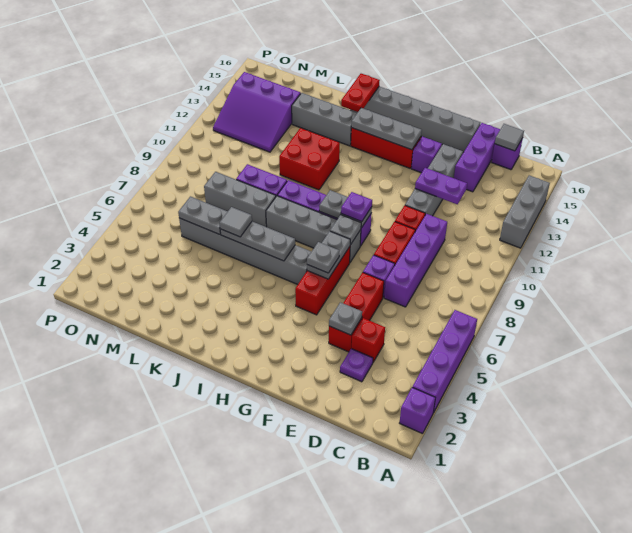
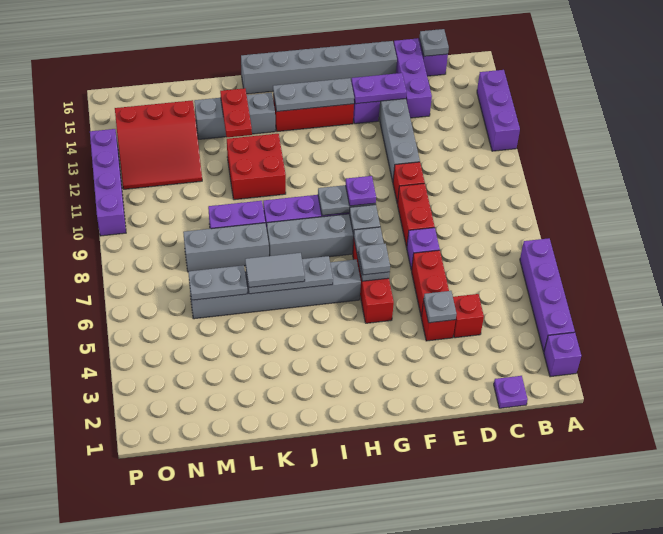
grey 1x3 brick [500,175,550,248] -> purple 1x3 brick [477,70,520,151]
grey 1x1 tile [495,124,524,151] -> grey 1x1 plate [419,29,449,56]
purple 1x1 plate [340,349,373,382] -> purple 1x1 plate moved to [494,376,528,408]
purple 1x4 brick [384,214,447,307] -> purple 1x4 brick moved to [90,129,126,236]
purple 1x2 plate [415,168,467,204] -> purple 1x2 plate moved to [351,73,407,104]
red 1x2 plate [341,74,380,112] -> red 1x2 plate moved to [220,88,252,137]
grey 1x1 tile [220,207,252,237] -> grey 1x2 tile [245,253,305,287]
purple 3x3 slope [213,72,301,152] -> red 3x3 slope [115,100,202,189]

